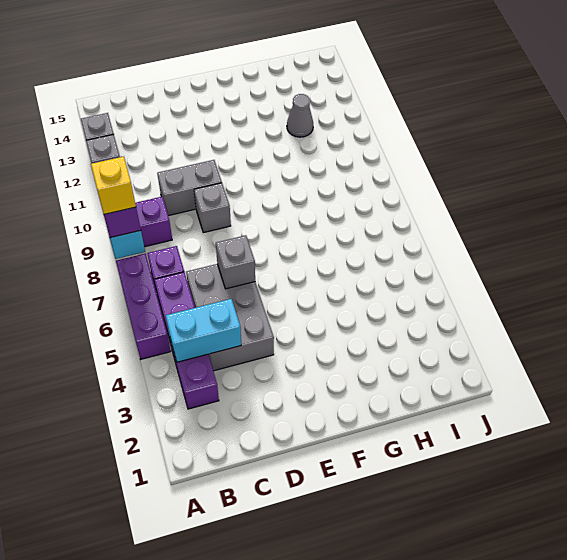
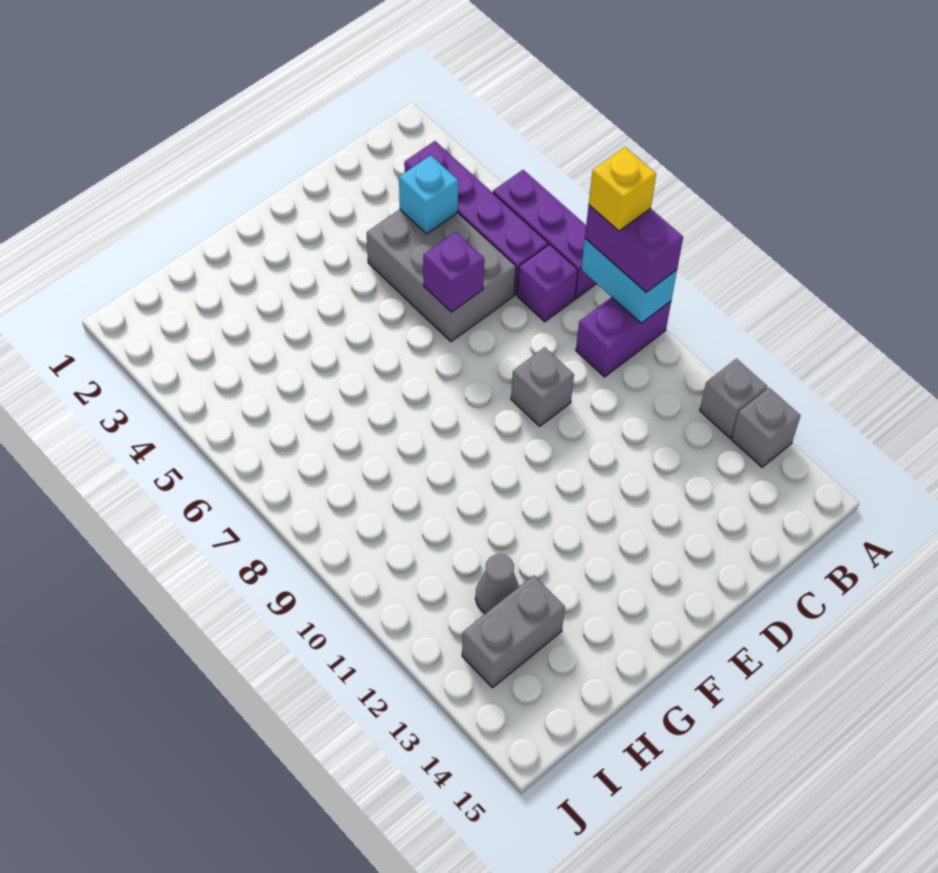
cyan 1x2 brick [166,299,241,362] -> cyan 1x1 brick [399,155,458,234]
grey 1x2 brick [157,160,222,216] -> grey 1x2 brick moved to [462,575,565,688]
grey 1x1 brick [216,235,255,289] -> purple 1x1 brick [423,232,484,312]

